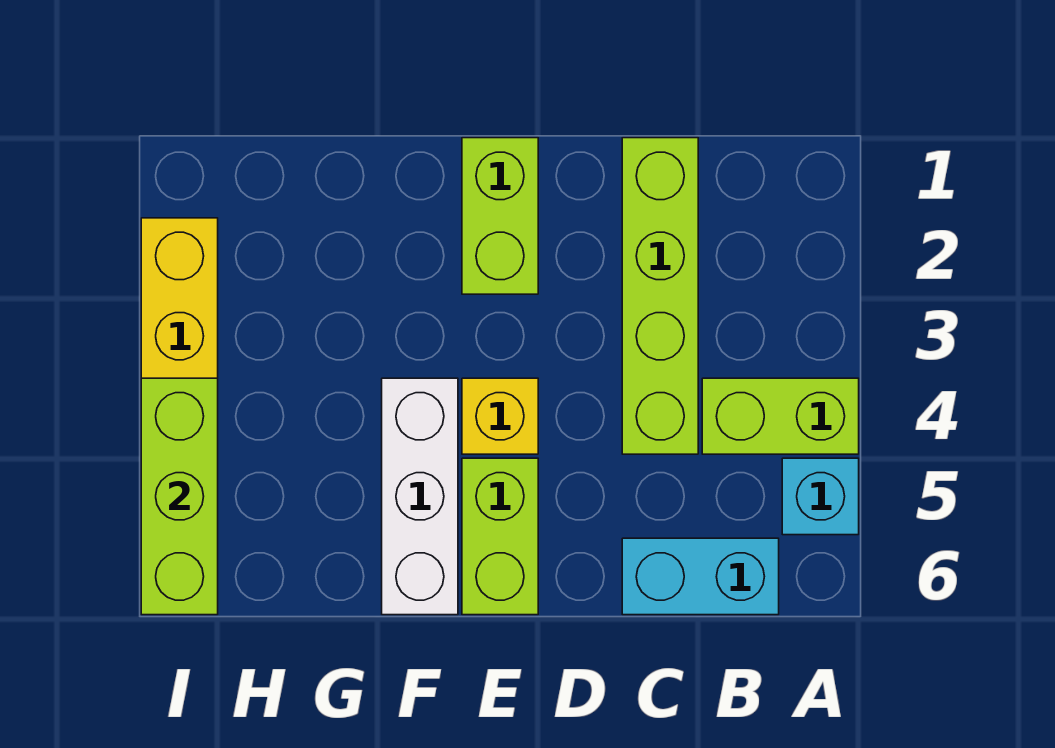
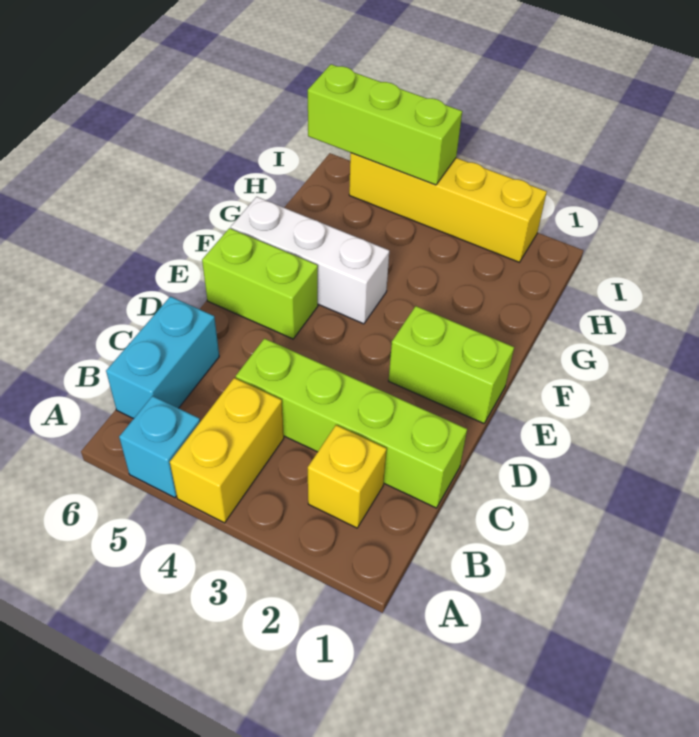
lime 1x2 brick [702,378,859,454] -> yellow 1x2 brick [170,378,284,523]
yellow 1x1 brick [462,378,538,454] -> yellow 1x1 brick moved to [308,425,387,528]

